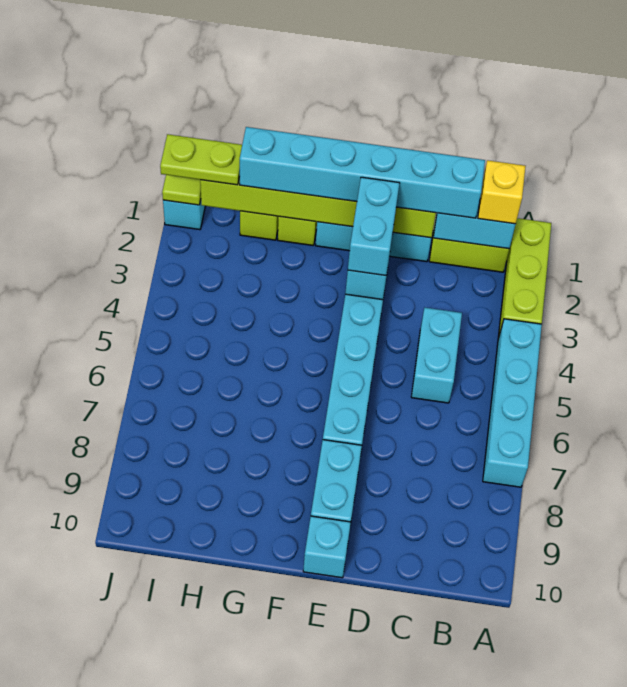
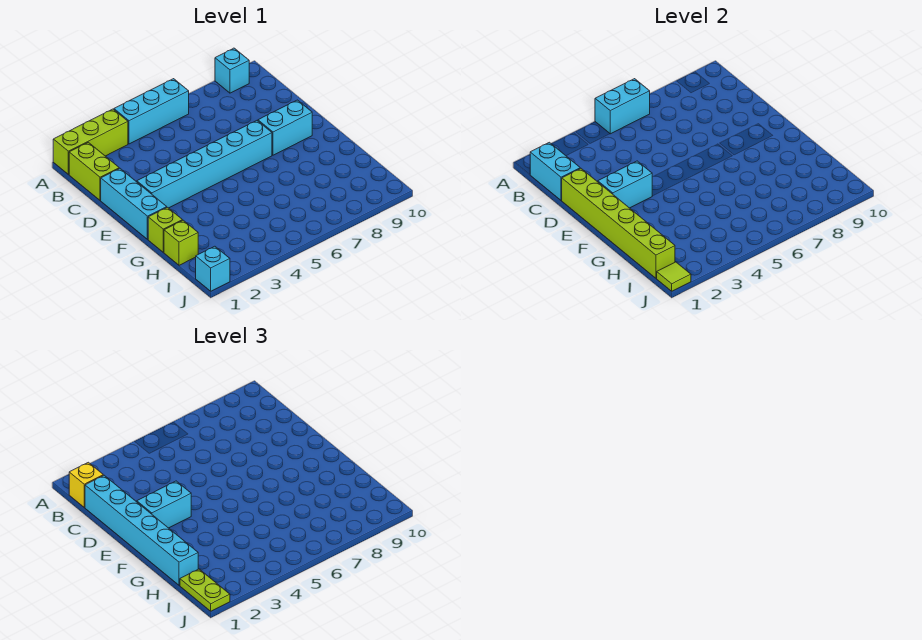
cyan 1x4 brick [483,319,542,487] -> cyan 1x3 brick [114,79,189,144]
cyan 1x2 brick [411,308,462,403] -> cyan 1x2 brick moved to [595,79,650,134]
cyan 1x1 brick [303,516,351,578] -> cyan 1x1 brick moved to [215,48,249,93]

